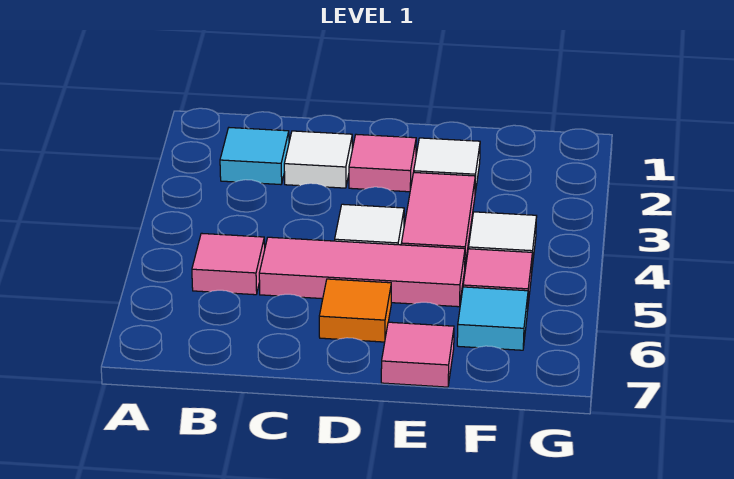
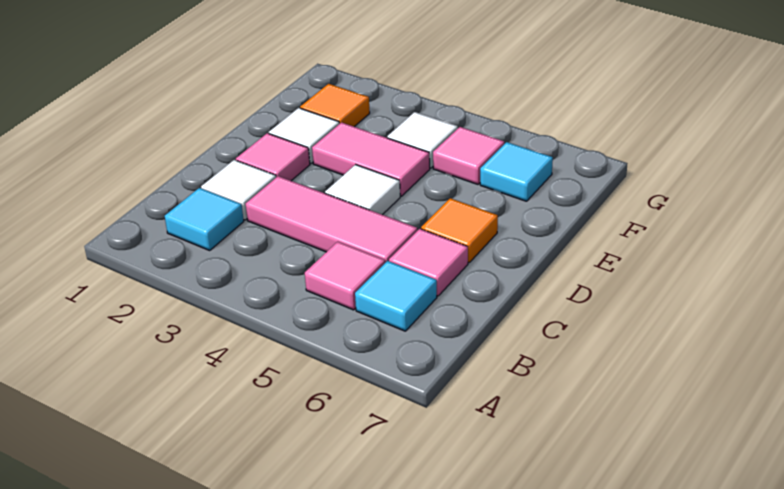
none -> cyan 1x1 tile [355,261,437,331]
pink 1x3 tile [259,237,465,307] -> pink 1x3 tile turned to [246,176,417,263]
pink 1x1 tile [381,322,454,387] -> pink 1x1 tile moved to [389,229,468,296]
none -> orange 1x1 tile [300,84,370,127]

